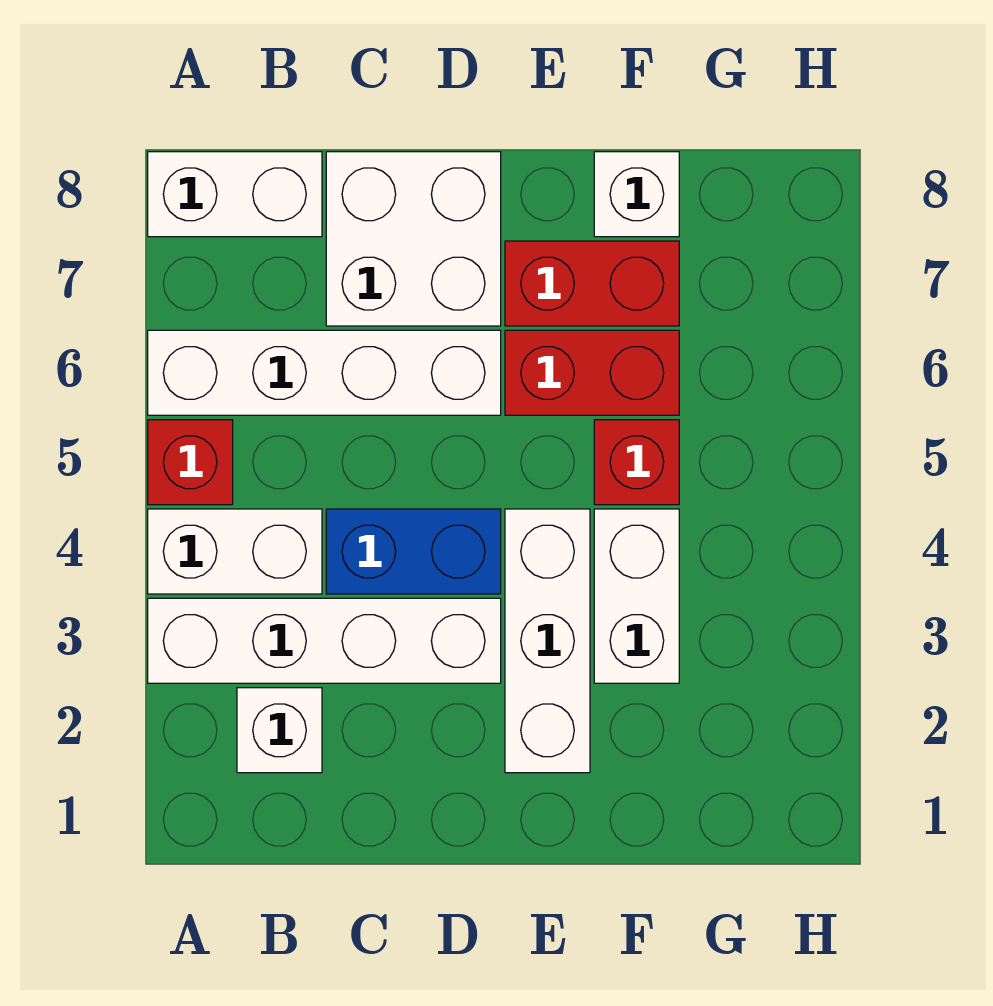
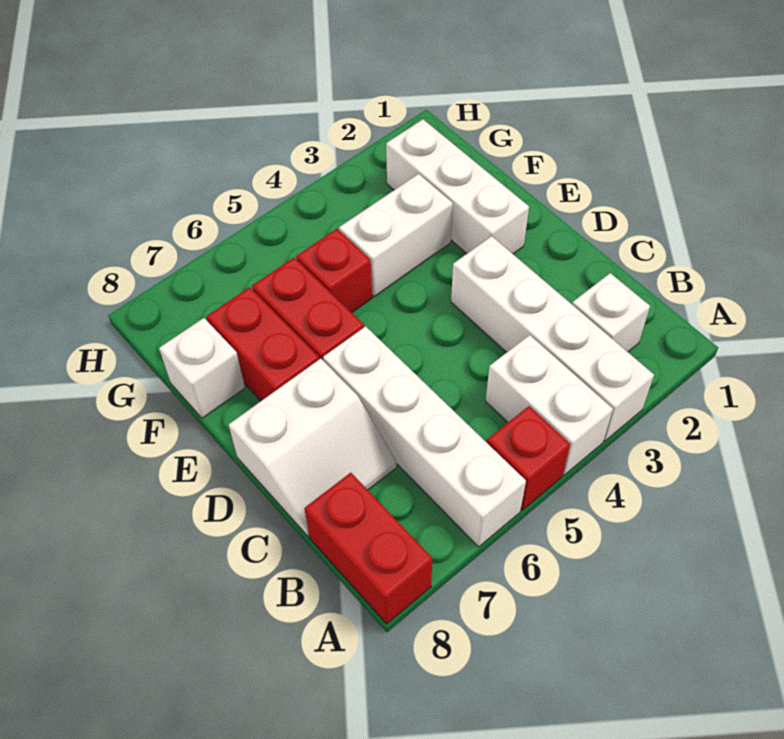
white 1x2 brick [148,152,322,237] -> red 1x2 brick [304,473,432,624]
blue 1x2 brick [326,509,501,594] -> none
white 2x2 brick [326,152,501,326] -> white 2x2 slope [229,359,397,536]
white 1x3 brick [505,509,590,773] -> white 1x3 brick turned to [386,119,529,254]

